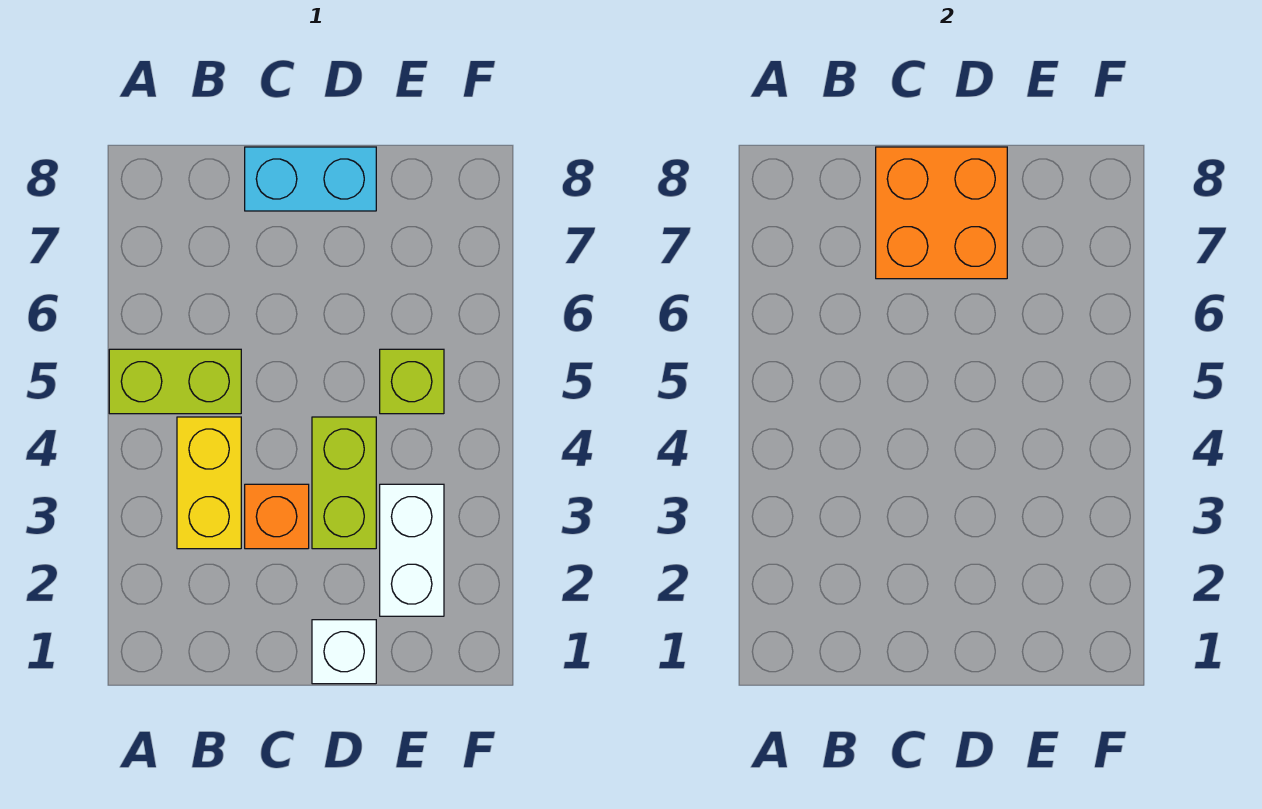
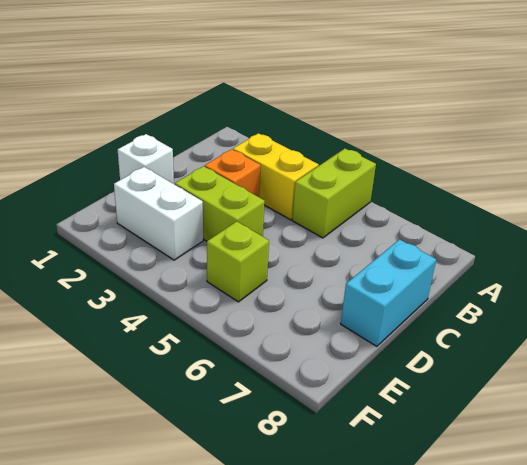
orange 2x2 brick [876,147,1007,279] -> none

